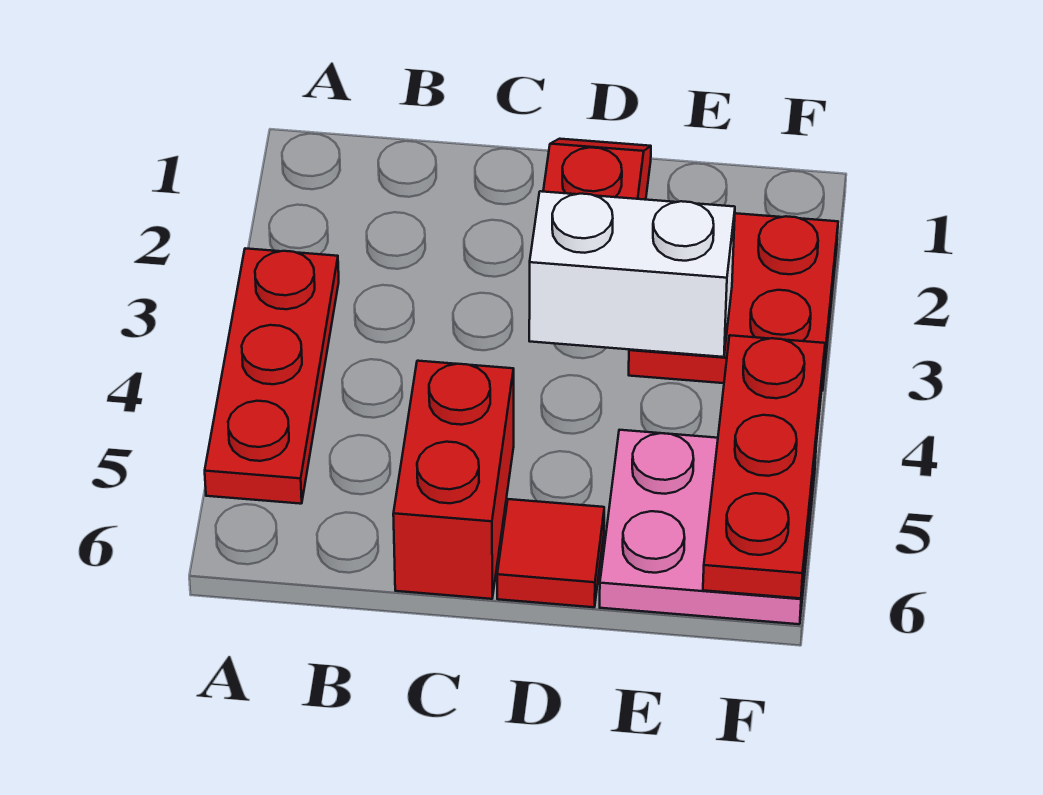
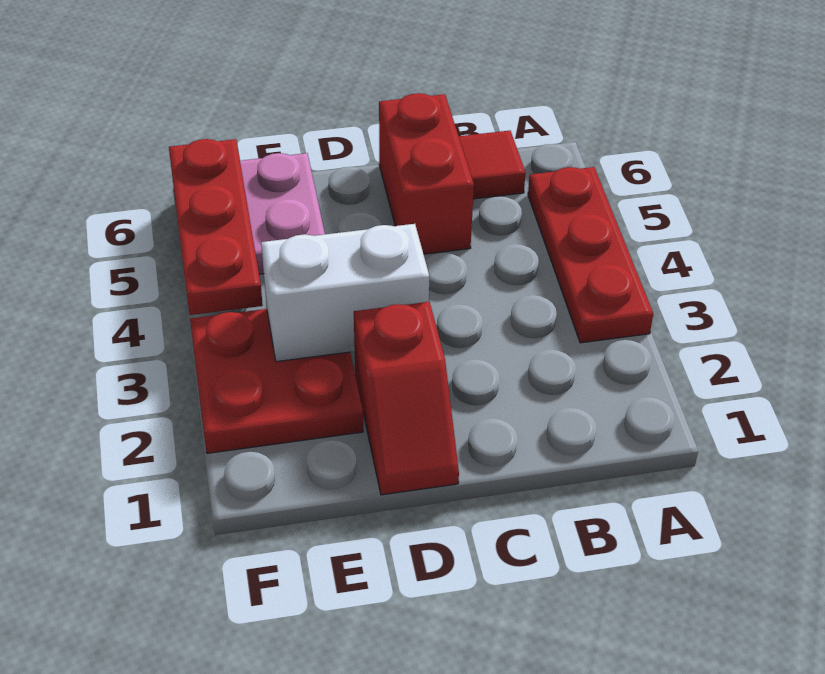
red 1x1 tile [497,499,604,607] -> red 1x1 tile moved to [459,131,526,199]

